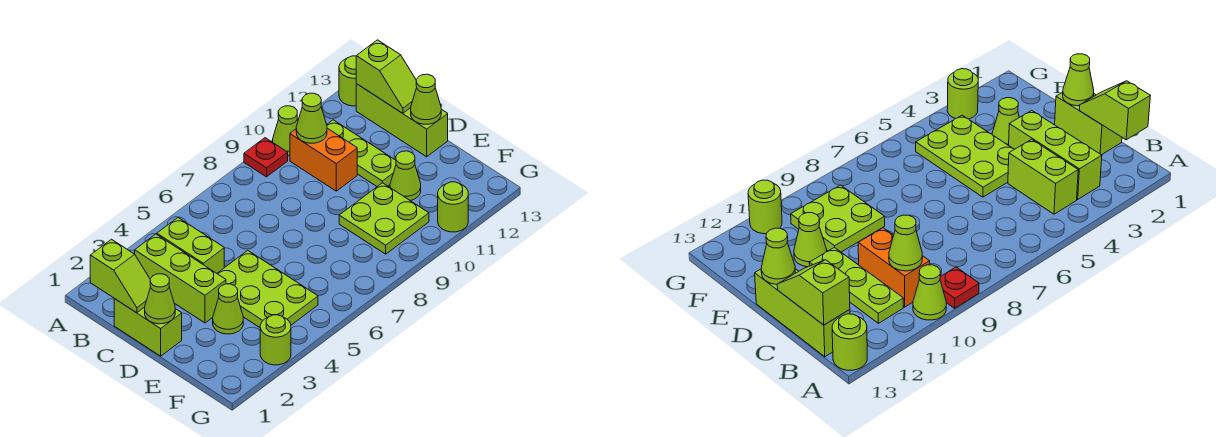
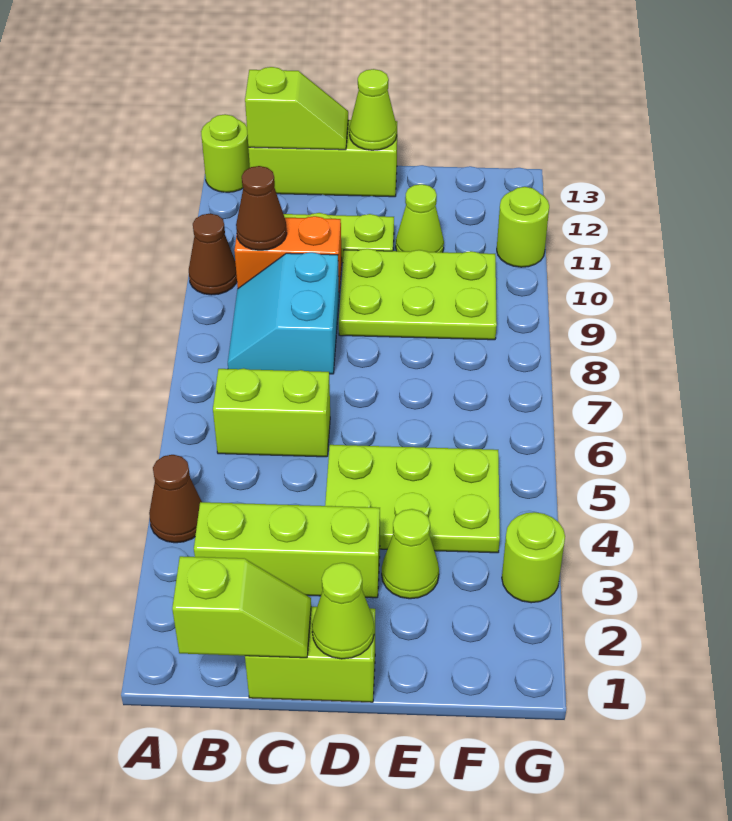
none -> brown 1x1 cone [149,455,202,543]
red 1x1 plate [244,138,288,177] -> none
lime 1x1 cone [273,106,298,156] -> brown 1x1 cone [189,214,237,295]
lime 1x2 brick [157,218,224,273] -> lime 1x2 brick moved to [213,368,330,457]
none -> cyan 2x2 slope [228,252,339,374]
lime 1x1 cone [296,93,327,143] -> brown 1x1 cone [236,166,287,250]
lime 2x2 plate [339,183,429,254] -> lime 2x3 plate [339,249,497,340]

